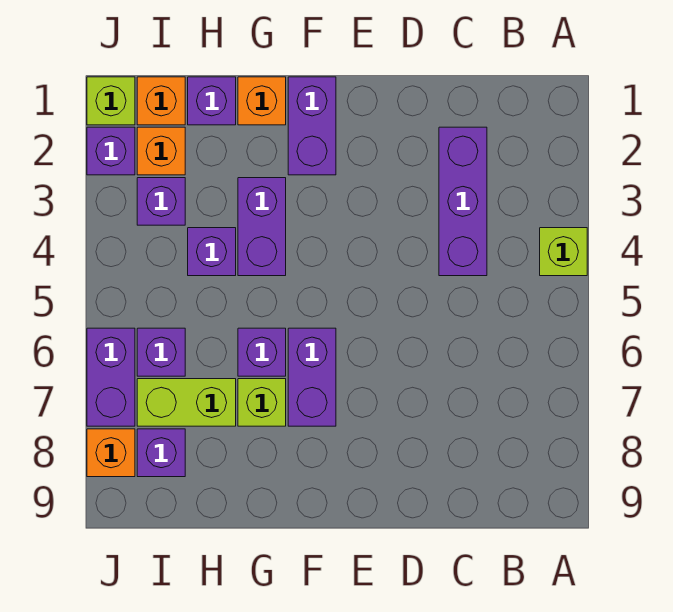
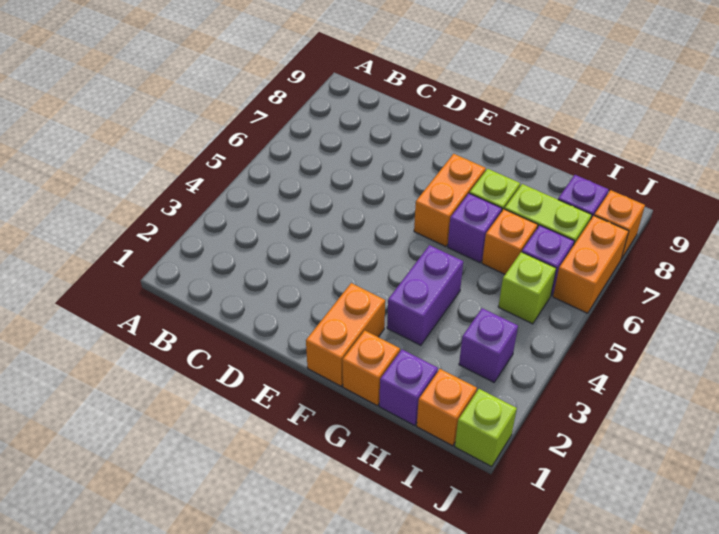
lime 1x1 brick [540,228,587,276] -> lime 1x1 brick moved to [498,252,556,324]
purple 1x3 brick [439,127,487,276] -> none
purple 1x2 brick [288,77,336,175] -> orange 1x2 brick [306,283,385,386]
purple 1x2 brick [288,328,336,426] -> orange 1x2 brick [414,154,486,247]
purple 1x1 brick [188,228,236,276] -> none
orange 1x1 brick [137,127,185,175] -> orange 1x1 brick moved to [482,209,538,274]
purple 1x1 brick [87,127,135,175] -> none
purple 1x2 brick [87,328,135,426] -> orange 1x2 brick [553,216,629,313]

